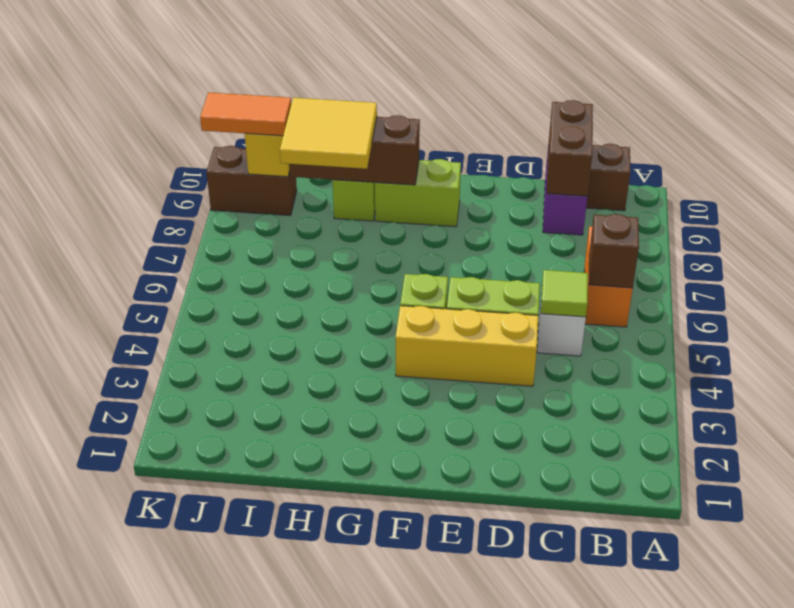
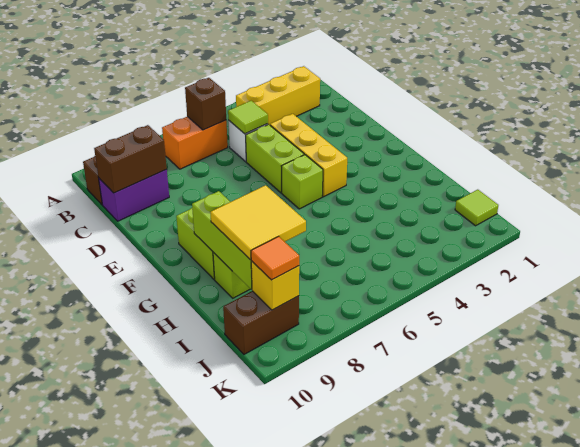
none -> yellow 1x3 brick [236,66,320,125]
brown 1x3 brick [289,115,420,185] -> lime 1x3 brick [192,191,252,289]
none -> lime 1x1 tile [455,190,498,226]
brown 1x2 brick [206,146,297,216] -> brown 1x2 brick turned to [223,291,299,354]
orange 1x2 tile [200,93,291,136] -> orange 1x1 tile [251,236,299,280]

